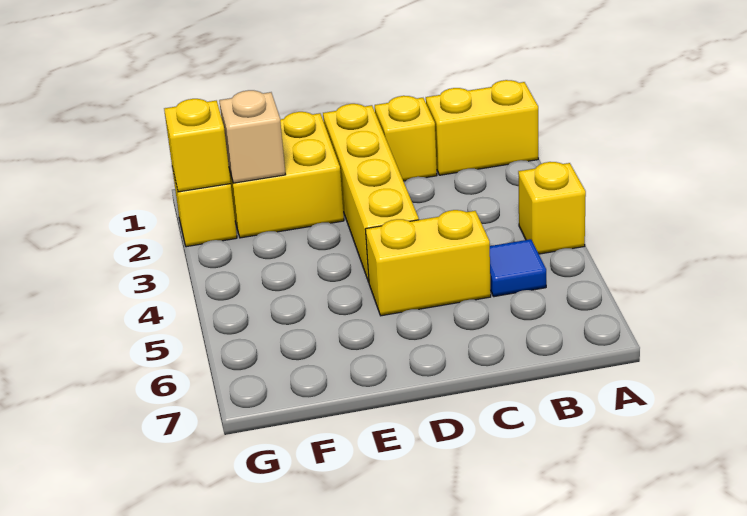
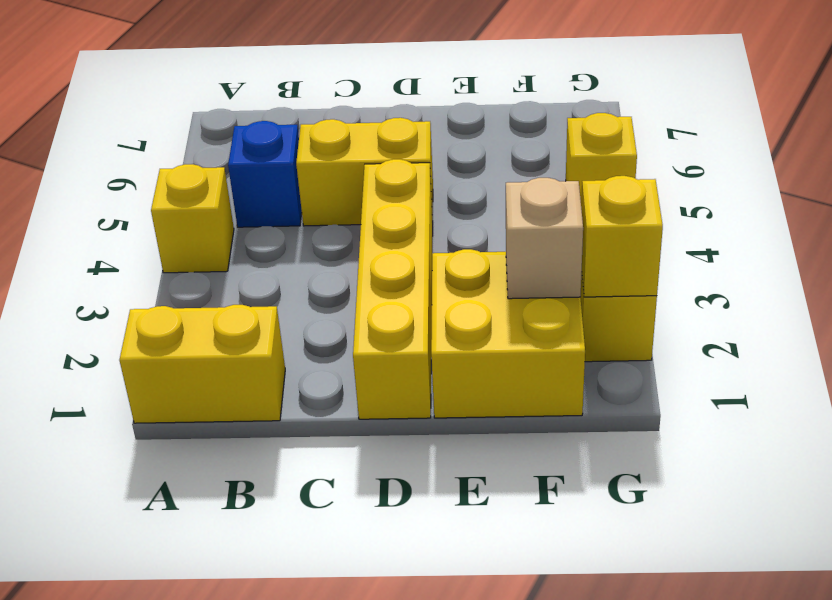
blue 1x1 tile [490,239,546,297] -> blue 1x1 brick [228,121,302,227]
yellow 1x1 brick [375,96,437,181] -> yellow 1x1 brick moved to [566,113,637,204]

